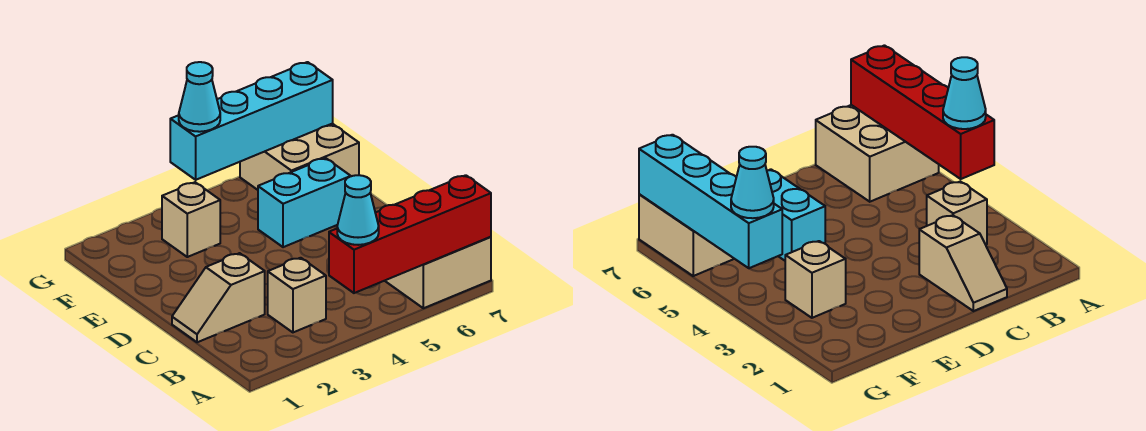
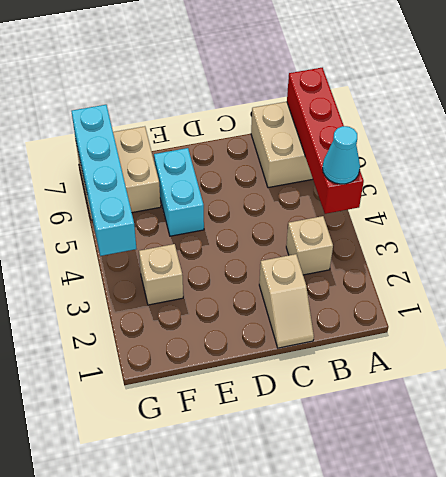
cyan 1x1 cone [179,62,220,132] -> none

